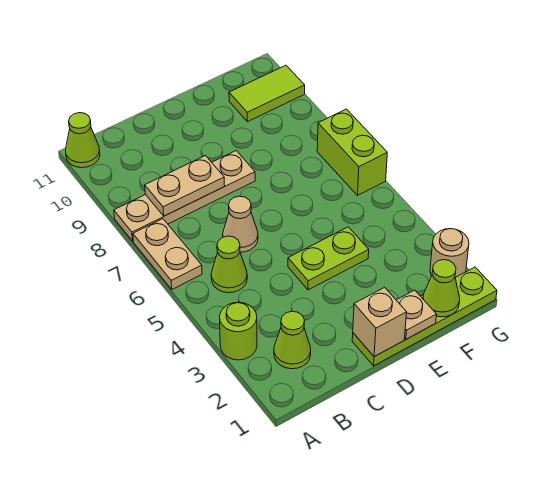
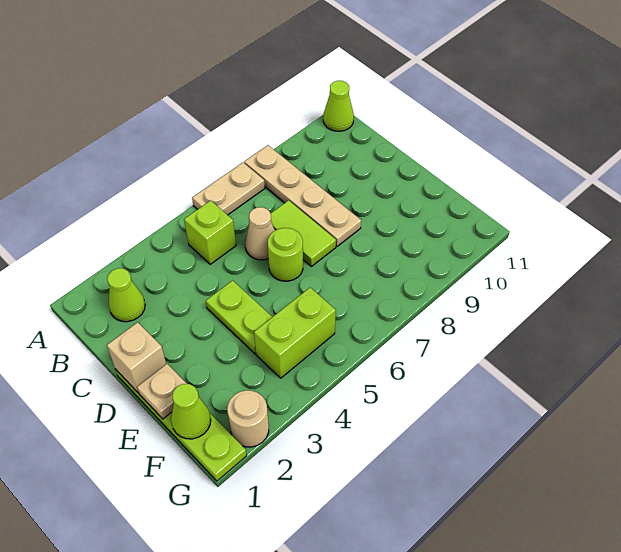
lime 1x1 round brick [220,302,257,360] -> lime 1x1 round brick moved to [268,228,303,281]
lime 1x1 cone [211,236,247,293] -> lime 1x1 brick [184,200,236,264]
tan 1x2 plate [145,156,225,216] -> none
lime 1x2 tile [229,65,305,122] -> lime 1x2 tile moved to [271,200,336,266]
lime 1x2 brick [317,109,387,195] -> lime 1x2 brick moved to [254,288,336,378]

